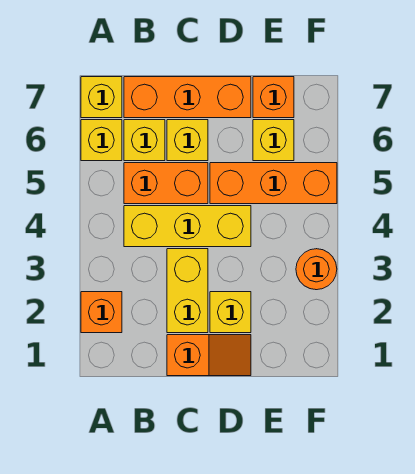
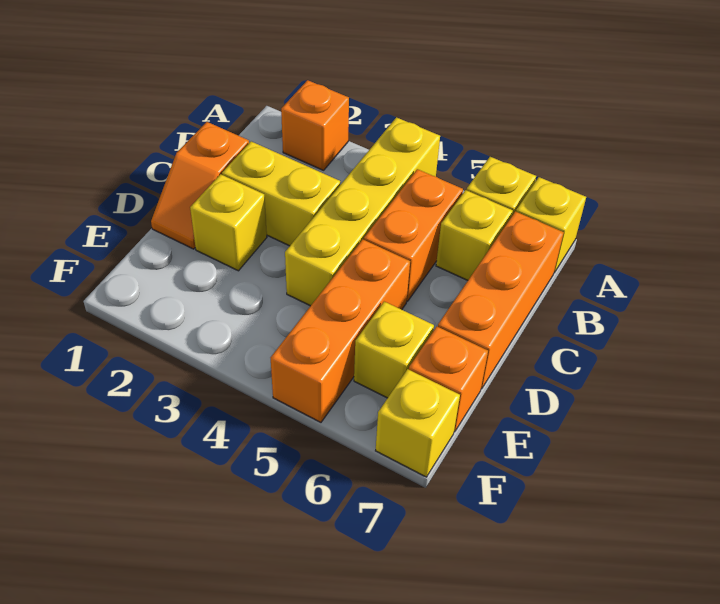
yellow 1x3 brick [124,206,251,247] -> yellow 1x4 brick [285,117,440,306]
yellow 1x1 brick [167,120,208,161] -> yellow 1x1 brick moved to [376,369,460,477]
orange 1x1 round brick [296,249,337,290] -> none

